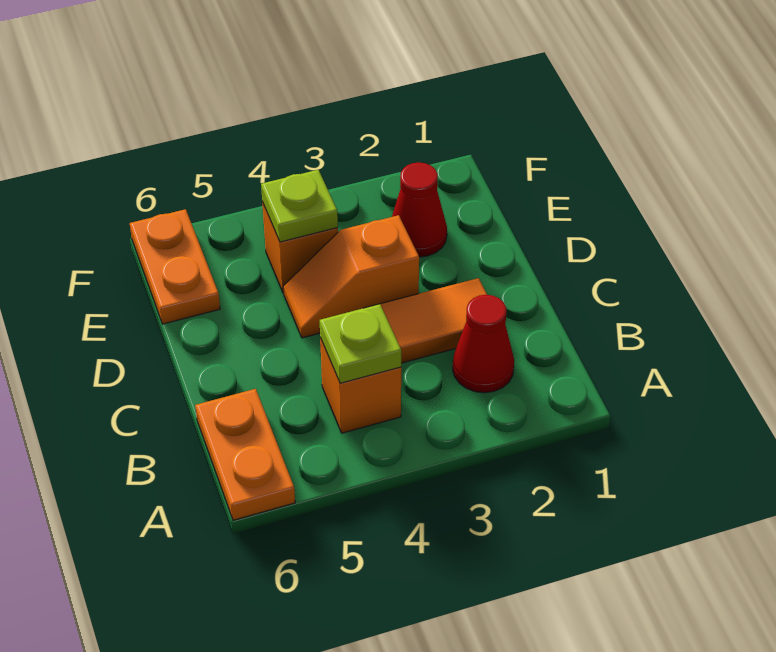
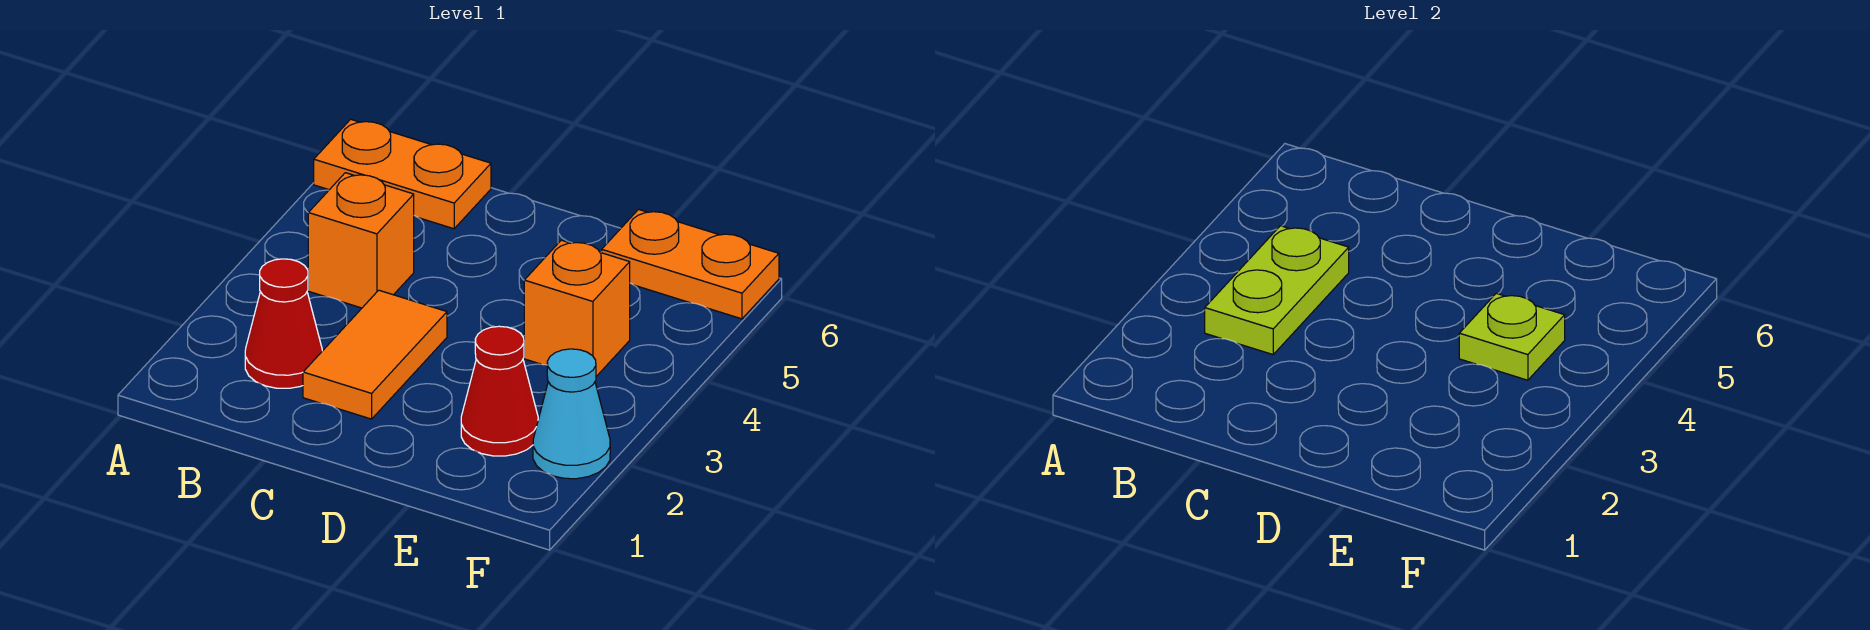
lime 1x1 plate [320,304,401,383] -> lime 1x2 plate [1205,226,1349,355]
orange 1x2 slope [283,215,419,338] -> none
none -> cyan 1x1 cone [533,349,610,479]

